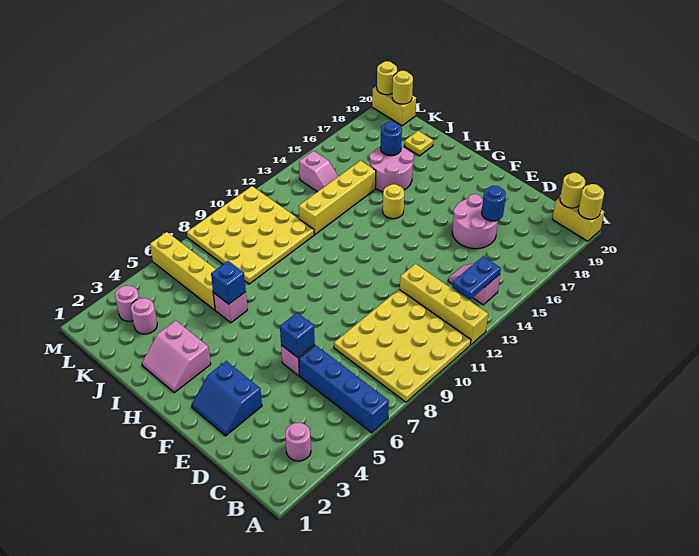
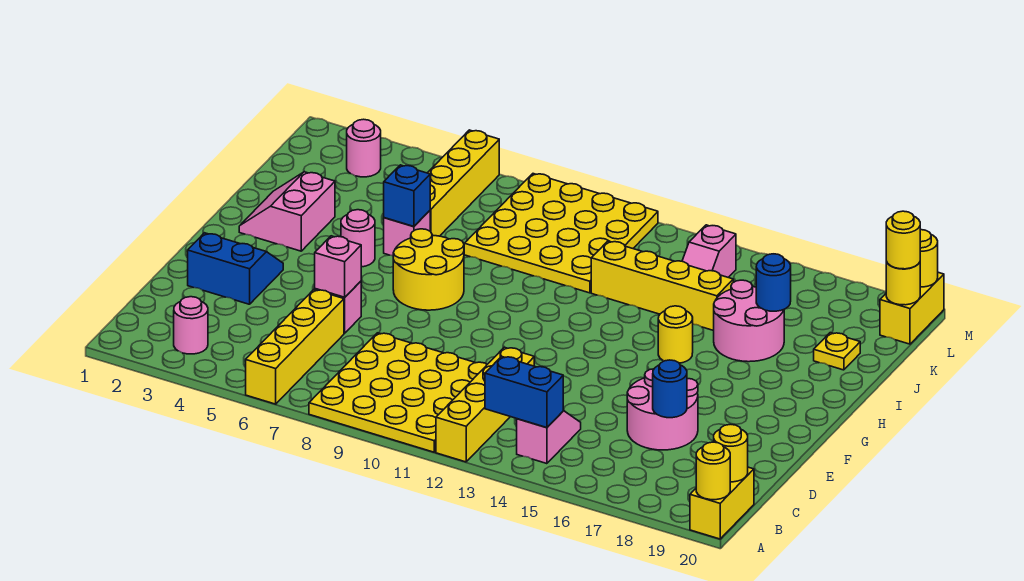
blue 1x4 brick [299,345,389,433] -> yellow 1x4 brick [246,290,344,404]
blue 1x2 plate [452,256,501,299] -> blue 1x2 brick [485,356,564,428]
blue 2x2 slope [192,361,262,436] -> blue 2x2 slope turned to [188,233,283,304]
blue 1x1 brick [280,313,315,358] -> pink 1x1 brick [315,236,361,297]
none -> yellow 2x2 round brick [393,229,464,310]
pink 1x1 round brick [131,298,157,334] -> pink 1x1 round brick moved to [341,210,375,267]
none -> yellow 1x1 round brick [886,211,920,269]

